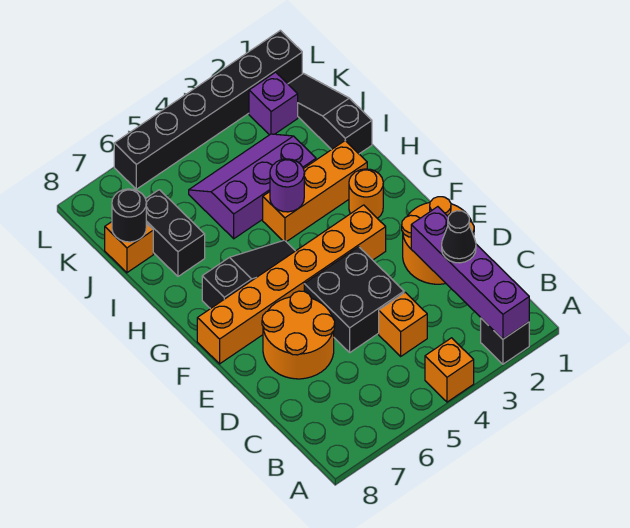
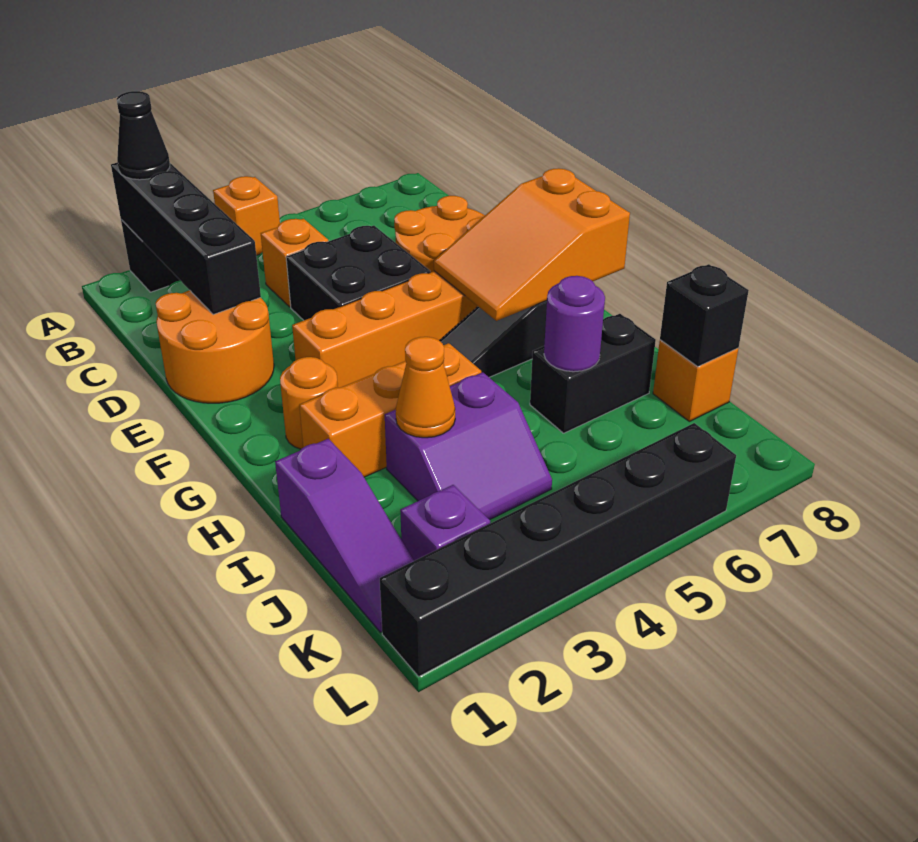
purple 1x4 brick [411,207,529,339] -> black 1x4 brick [111,163,261,315]
black 1x1 cone [442,211,476,263] -> black 1x1 cone moved to [117,91,170,180]
none -> orange 2x3 slope [434,168,630,321]
purple 1x1 round brick [270,159,304,212] -> purple 1x1 round brick moved to [544,276,605,372]
black 1x3 slope [288,74,372,154] -> purple 1x3 slope [275,439,414,632]
purple 2x3 slope [189,134,316,239] -> purple 2x2 slope [385,372,552,520]
none -> orange 1x1 cone [396,337,455,438]
black 1x2 brick [146,190,205,276] -> black 1x2 brick turned to [530,314,656,433]
black 1x1 round brick [112,189,146,242] -> black 1x1 brick [660,264,749,367]

